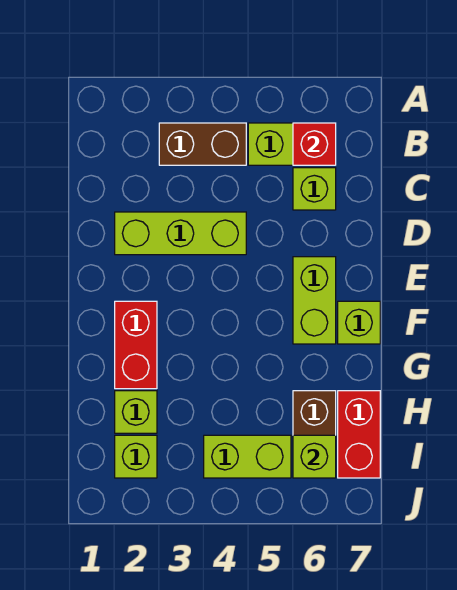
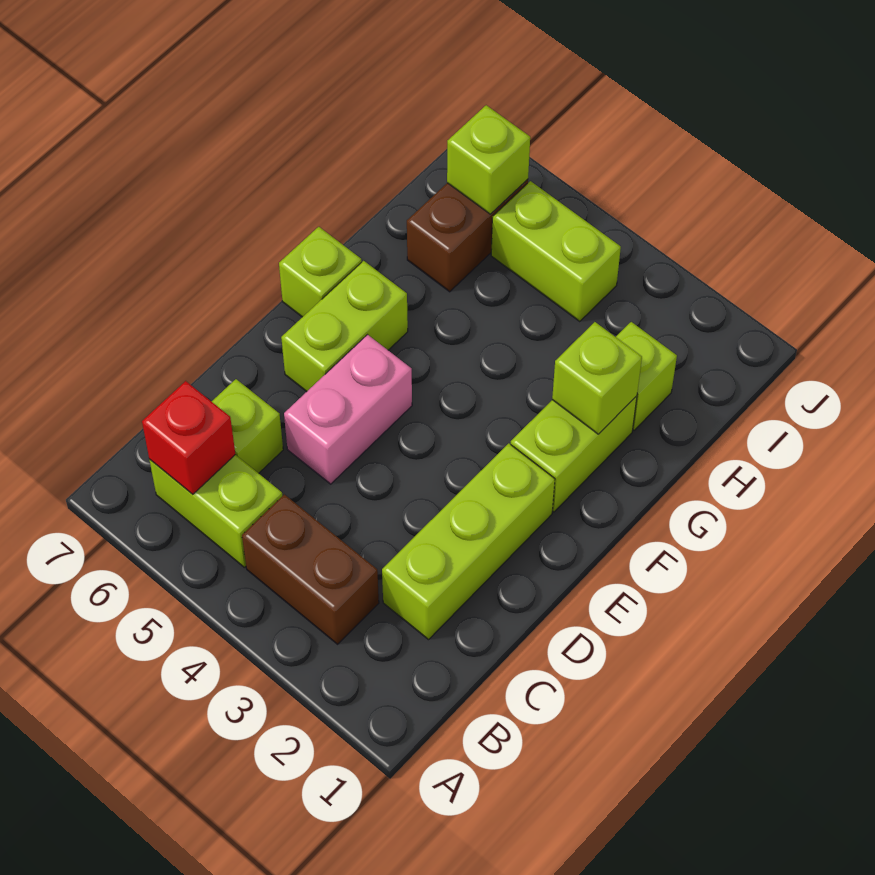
lime 1x3 brick [115,212,246,255] -> lime 1x3 brick turned to [382,443,555,640]
none -> pink 1x2 brick [284,335,412,484]
red 1x2 brick [115,301,157,389] -> lime 1x2 brick [511,396,637,512]
red 1x2 brick [338,391,380,478] -> none
lime 1x1 brick [115,435,157,478] -> lime 1x1 brick moved to [552,322,642,434]

